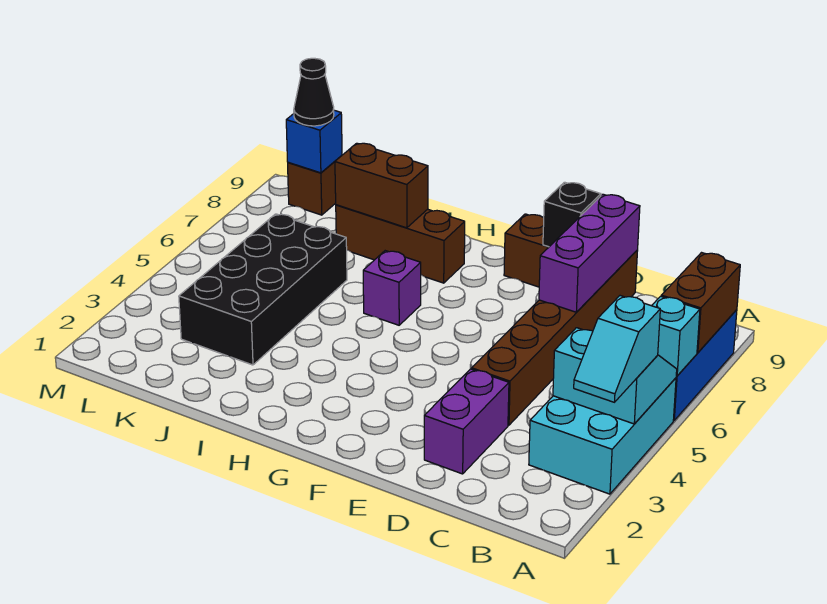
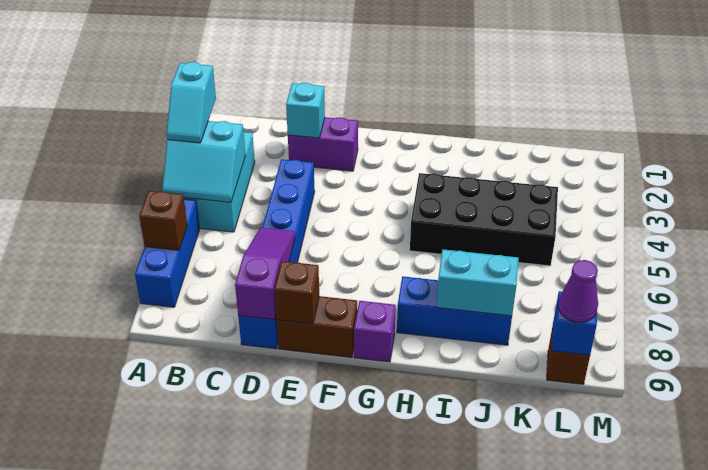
cyan 1x2 slope [574,296,660,402] -> cyan 1x2 slope turned to [166,62,216,143]
cyan 1x1 brick [652,296,700,376] -> cyan 1x1 brick moved to [286,83,325,138]
brown 1x2 brick [661,253,740,353] -> brown 1x1 brick [139,191,187,250]
purple 1x2 brick [424,369,509,474] -> purple 1x2 brick turned to [288,117,358,171]
brown 1x6 brick [472,250,638,425] -> blue 1x6 brick [238,159,315,349]
purple 1x3 brick [539,194,640,312] -> purple 1x3 slope [235,228,295,319]
black 1x1 brick [543,182,601,247] -> brown 1x1 brick [274,261,319,324]
purple 1x1 brick [363,251,421,325] -> purple 1x1 brick moved to [354,301,396,362]
brown 1x3 brick [336,205,465,283] -> blue 1x3 brick [397,276,512,345]
brown 1x2 brick [335,143,428,228] -> cyan 1x2 brick [436,249,519,316]
black 2x4 brick [179,214,347,365] -> black 2x4 brick turned to [410,173,558,266]
black 1x1 cone [294,58,334,126] -> purple 1x1 cone [558,260,598,322]

